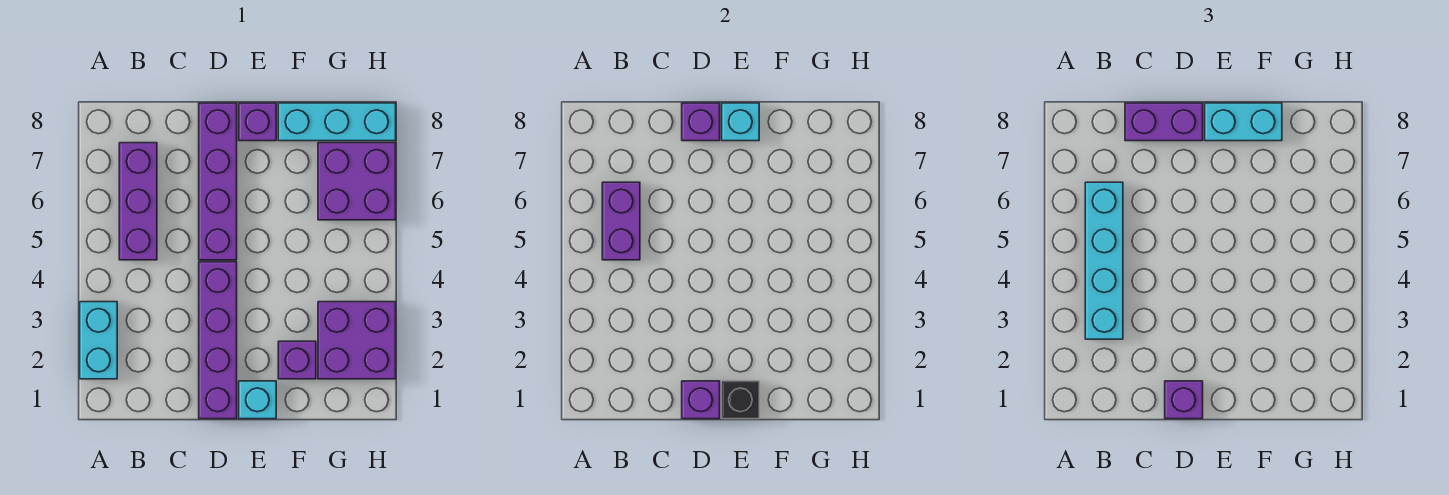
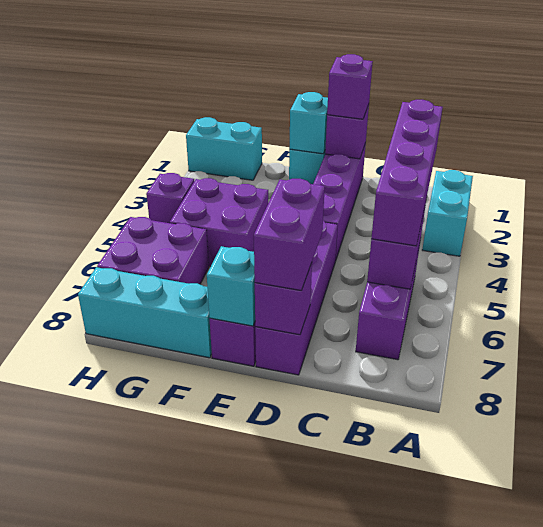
cyan 1x4 brick [1085,182,1123,339] -> purple 1x4 brick [371,100,443,246]
purple 1x2 brick [1125,103,1203,141] -> purple 1x2 brick turned to [254,179,325,290]
black 1x1 brick [722,381,759,419] -> cyan 1x1 brick [289,92,328,154]
cyan 1x2 brick [1205,103,1282,141] -> cyan 1x2 brick moved to [186,117,262,180]
purple 1x1 brick [278,341,316,379] -> purple 1x1 brick moved to [146,173,194,223]
purple 2x2 brick [318,302,396,379] -> purple 2x2 brick moved to [170,178,268,267]

